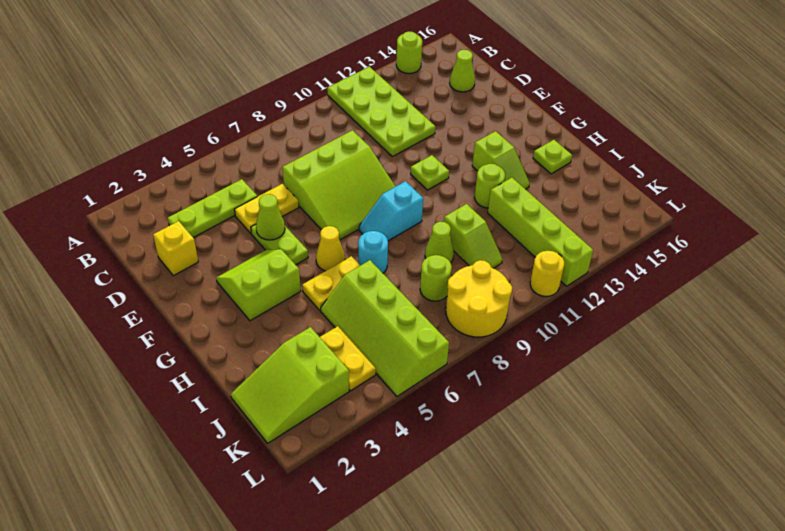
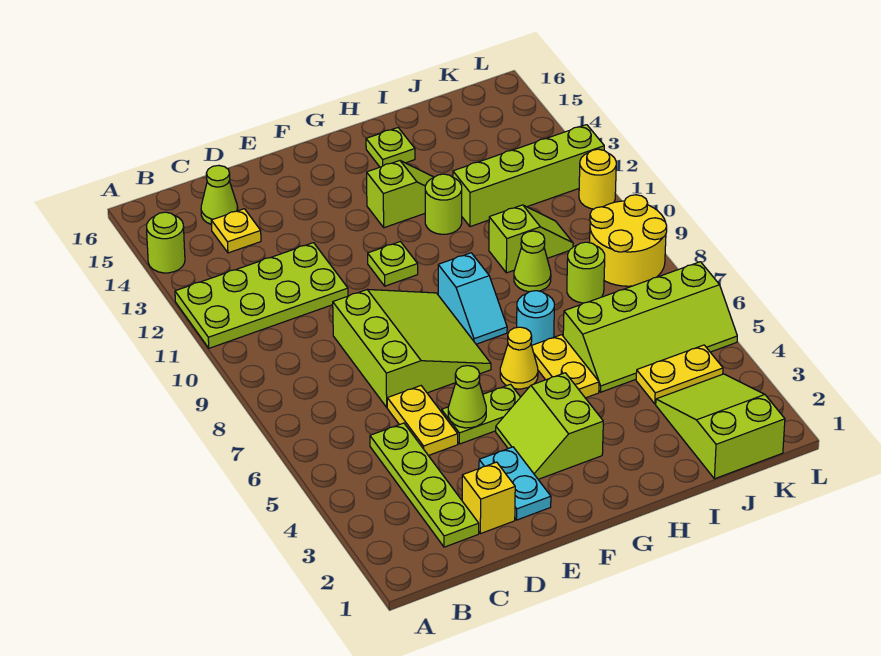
lime 1x3 plate [168,179,257,238] -> lime 1x4 plate [370,423,479,547]
none -> yellow 1x1 plate [211,209,261,253]
none -> cyan 1x2 plate [479,447,551,520]
lime 2x3 slope [231,327,349,443] -> lime 2x3 slope turned to [656,374,785,479]

